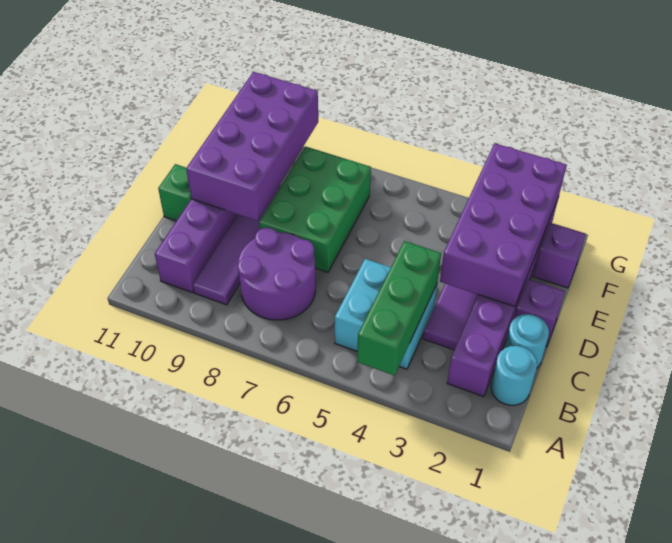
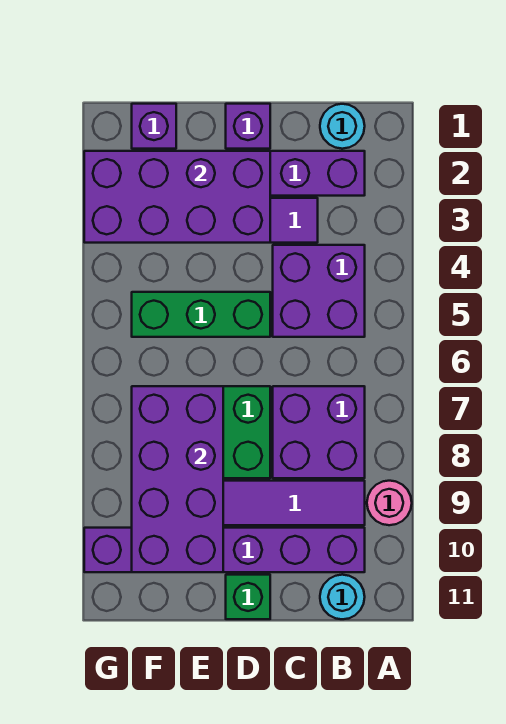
green 1x3 brick [357,241,441,375] -> green 1x3 brick moved to [132,292,270,337]
none -> pink 1x1 round brick [367,481,412,525]
cyan 2x2 brick [335,259,437,369] -> purple 2x2 brick [273,245,365,337]
purple 2x2 round brick [238,228,316,320] -> purple 2x2 brick [273,386,365,478]
cyan 1x1 round brick [505,314,549,368] -> cyan 1x1 round brick moved to [320,575,365,619]
purple 2x4 brick [186,72,318,221] -> purple 2x4 brick turned to [132,386,223,572]

